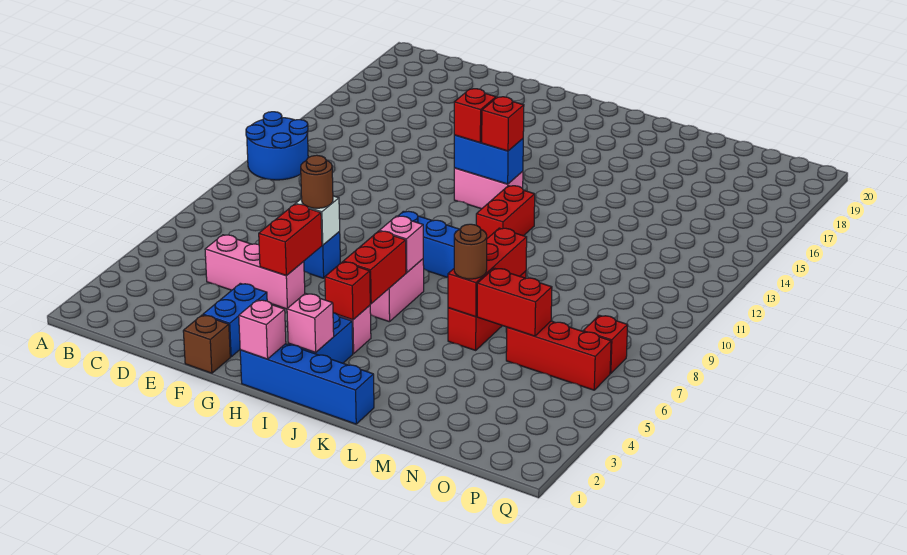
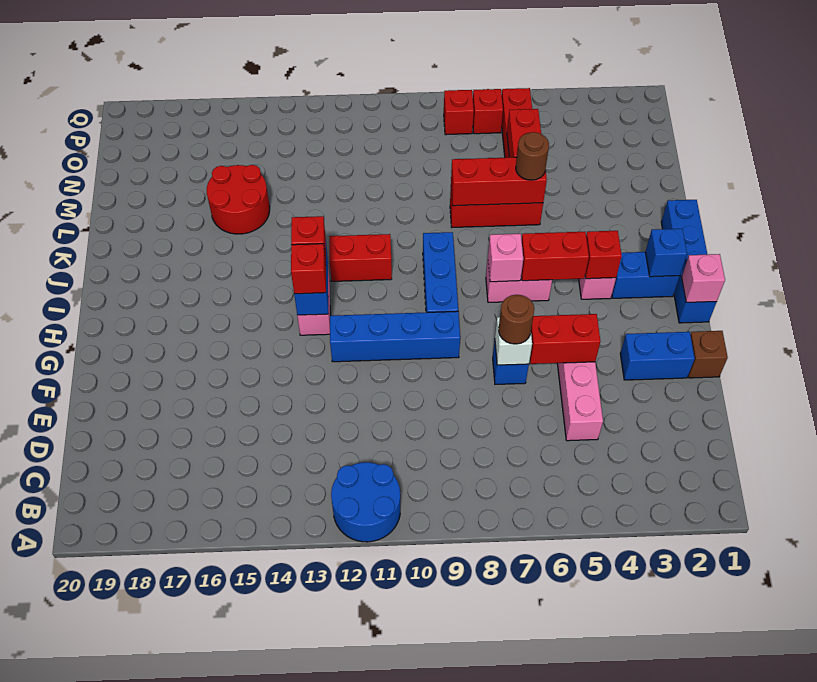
none -> blue 1x4 brick [330,311,460,362]
pink 1x1 brick [287,293,334,352] -> blue 1x1 brick [645,229,687,277]
none -> red 2x2 round brick [207,165,270,234]
none -> red 1x1 brick [444,90,474,135]

